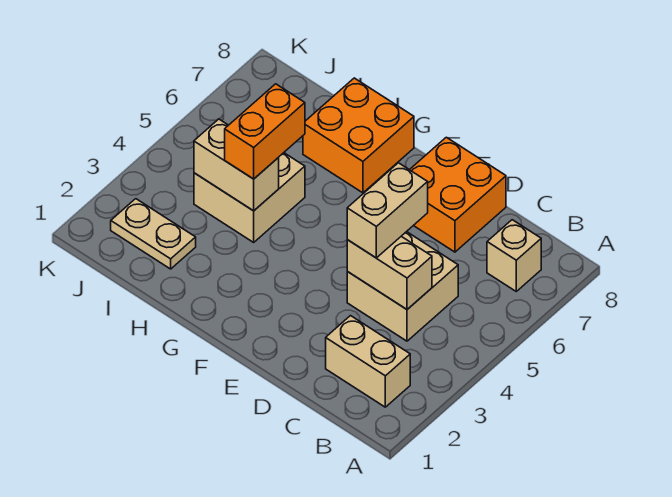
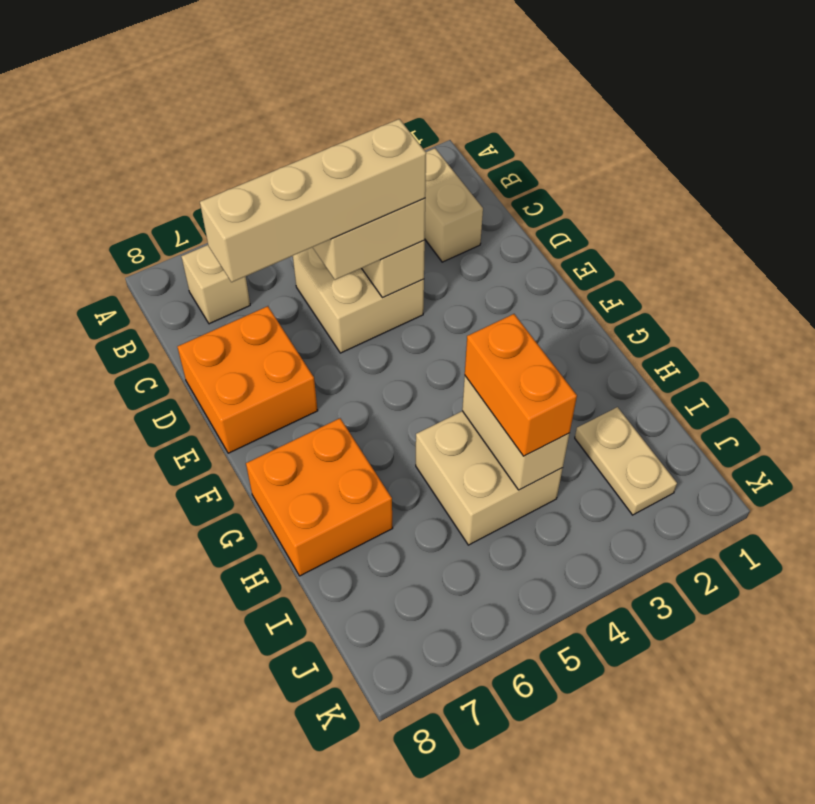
none -> tan 1x4 brick [200,119,426,282]
orange 1x2 brick [225,84,305,179] -> orange 1x2 brick turned to [465,314,577,456]

